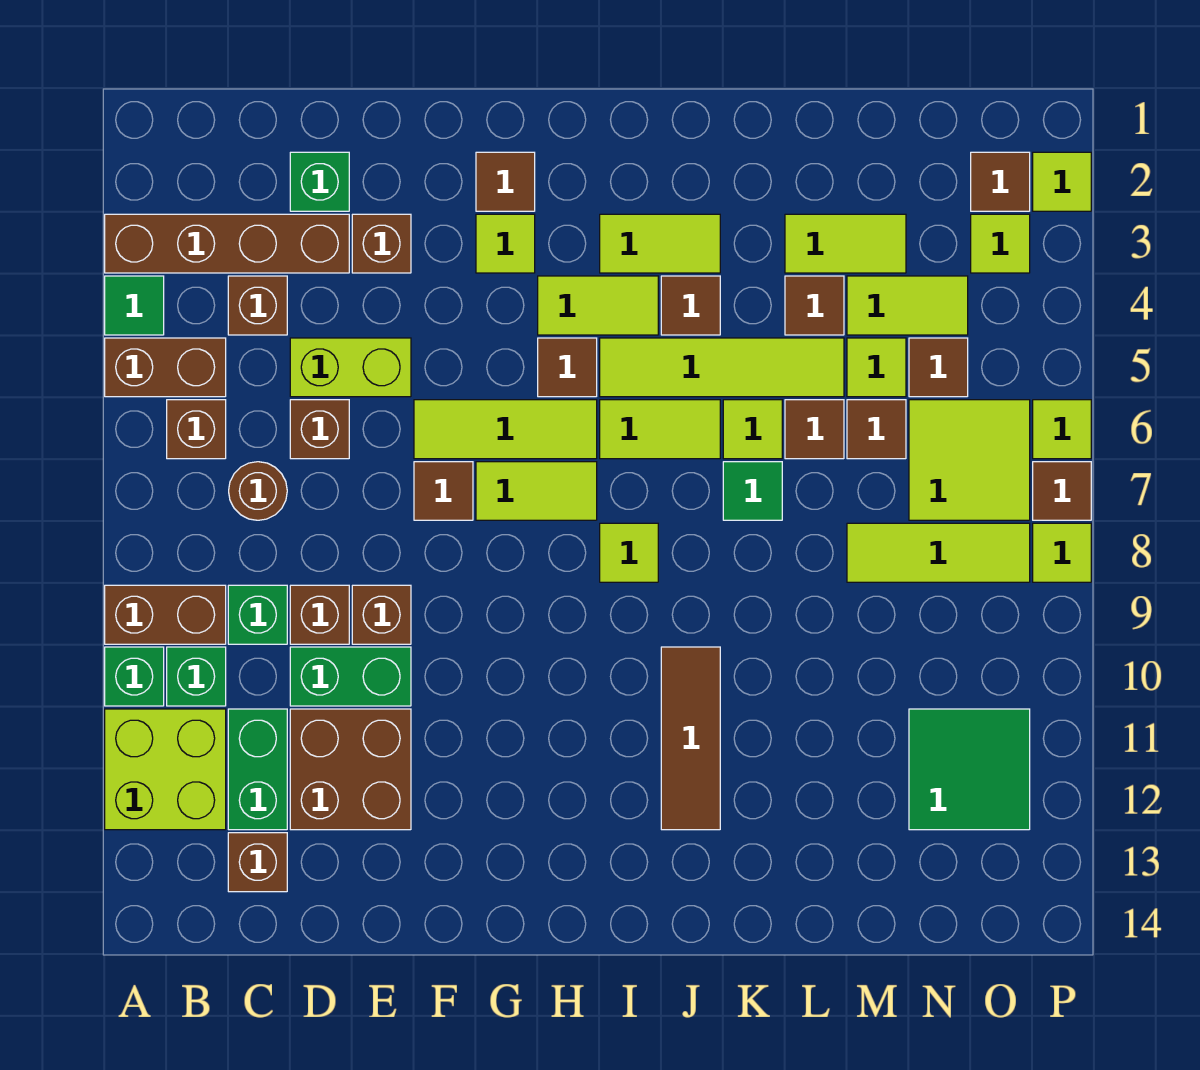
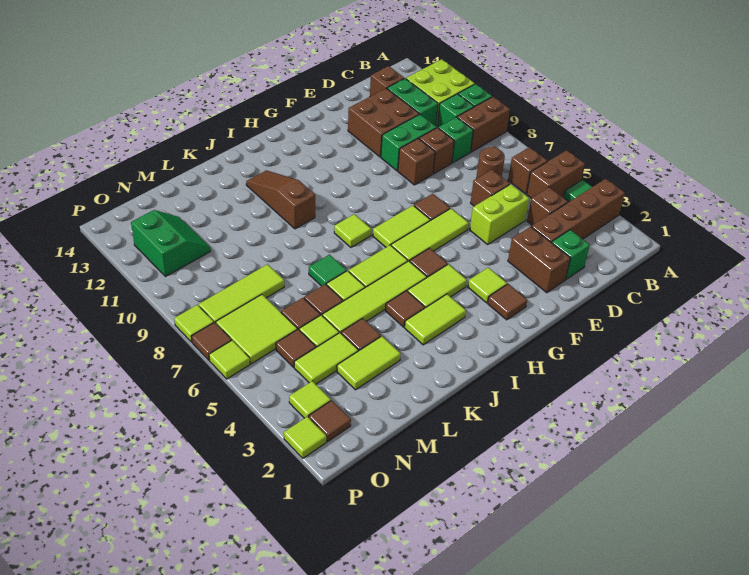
brown 1x1 brick [352,214,411,273] -> brown 1x2 brick [508,227,570,293]
brown 1x3 tile [661,647,720,830] -> brown 1x3 slope [246,170,315,229]
green 2x2 tile [909,709,1030,830] -> green 2x2 slope [131,210,211,277]

